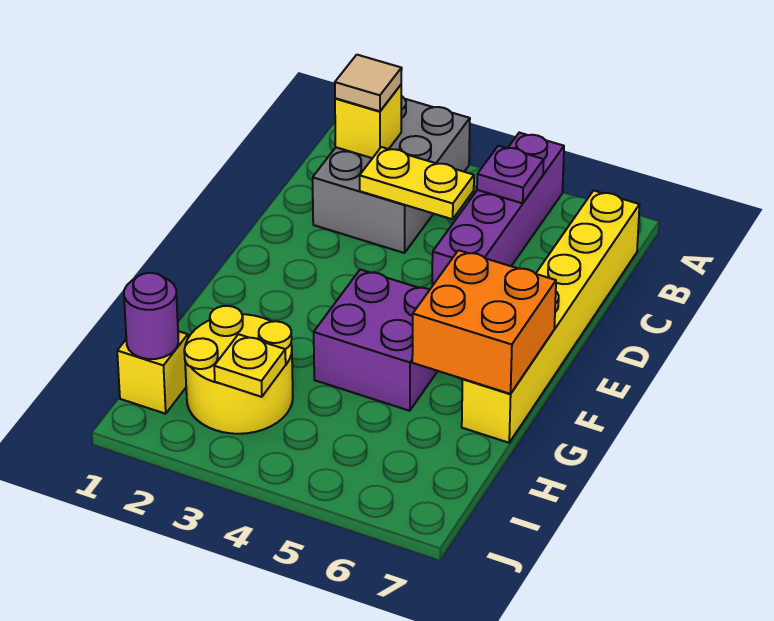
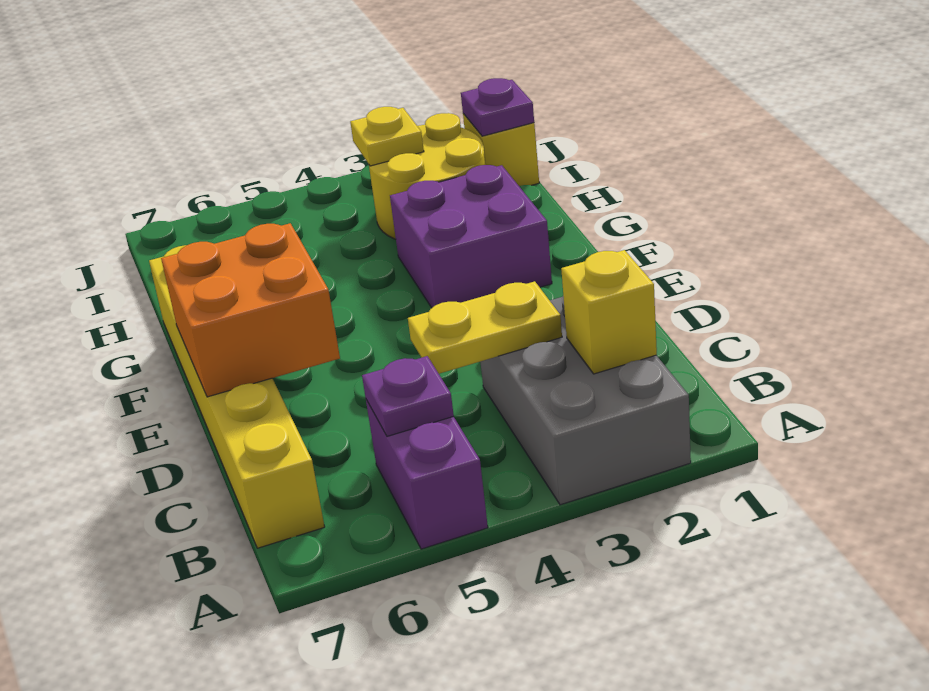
purple 1x4 brick [432,133,564,286] -> purple 1x2 brick [366,400,488,549]
tan 1x1 tile [335,55,402,111] -> none
purple 2x2 brick [314,270,437,411] -> purple 2x2 brick moved to [390,165,552,308]
orange 2x2 brick [412,250,556,394] -> orange 2x2 brick moved to [161,223,340,397]
purple 1x1 round brick [124,273,178,359] -> purple 1x1 plate [461,78,534,136]

